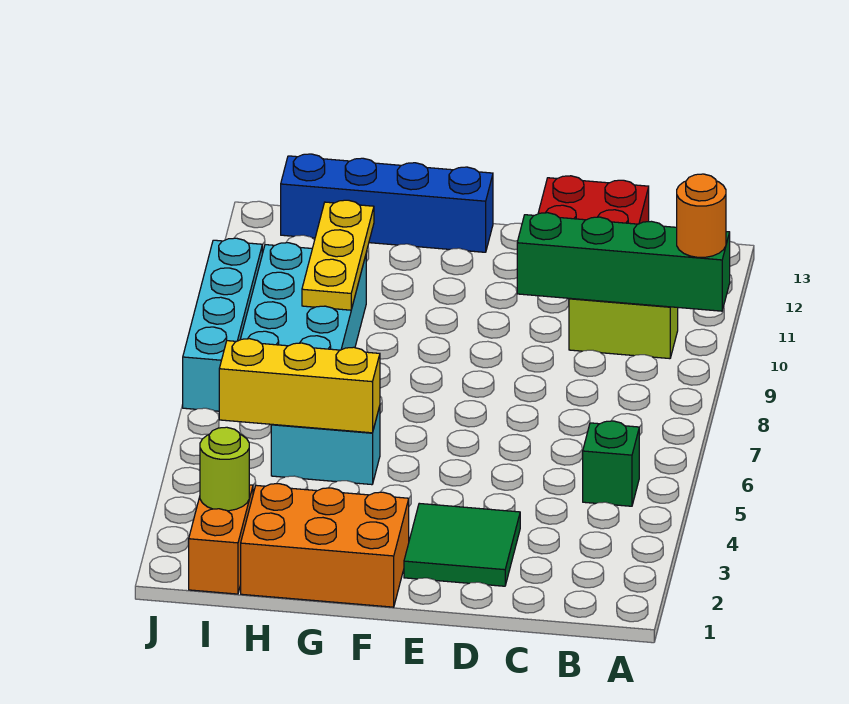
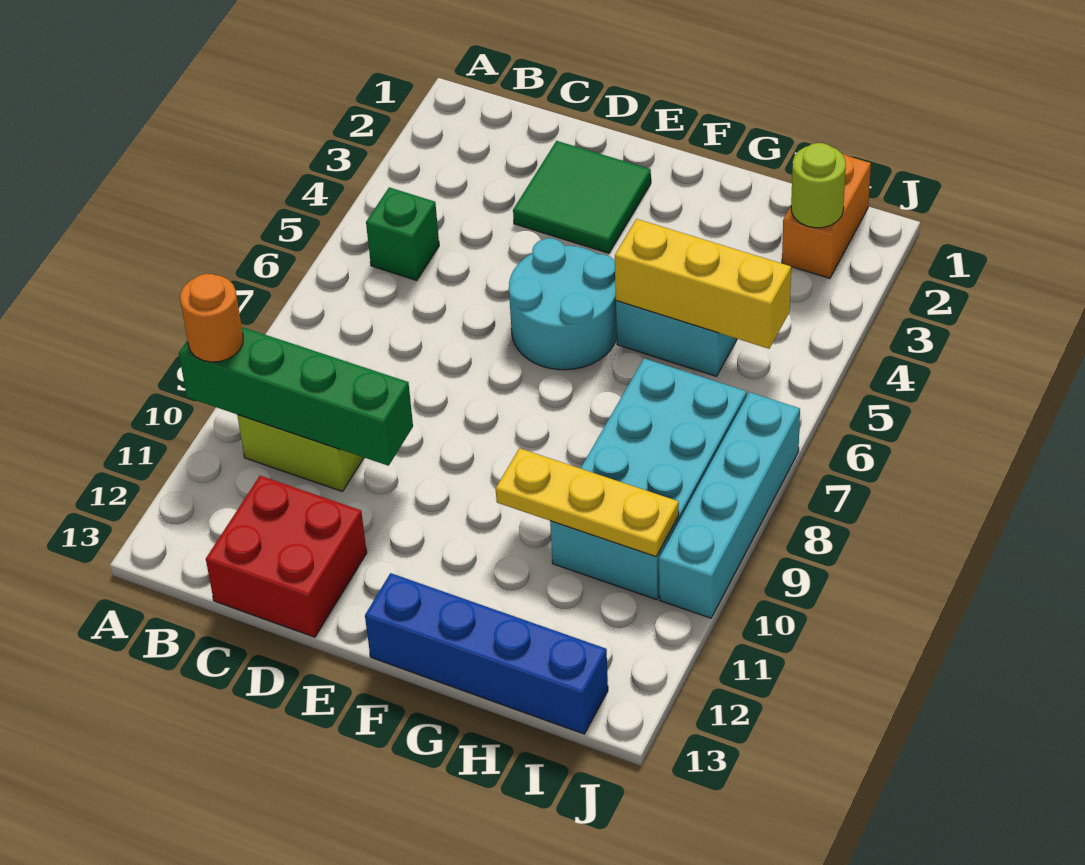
none -> cyan 2x2 round brick [509,238,617,370]
orange 2x3 brick [241,484,409,607] -> none
yellow 1x3 plate [302,200,374,310] -> yellow 1x3 plate turned to [496,448,679,556]

